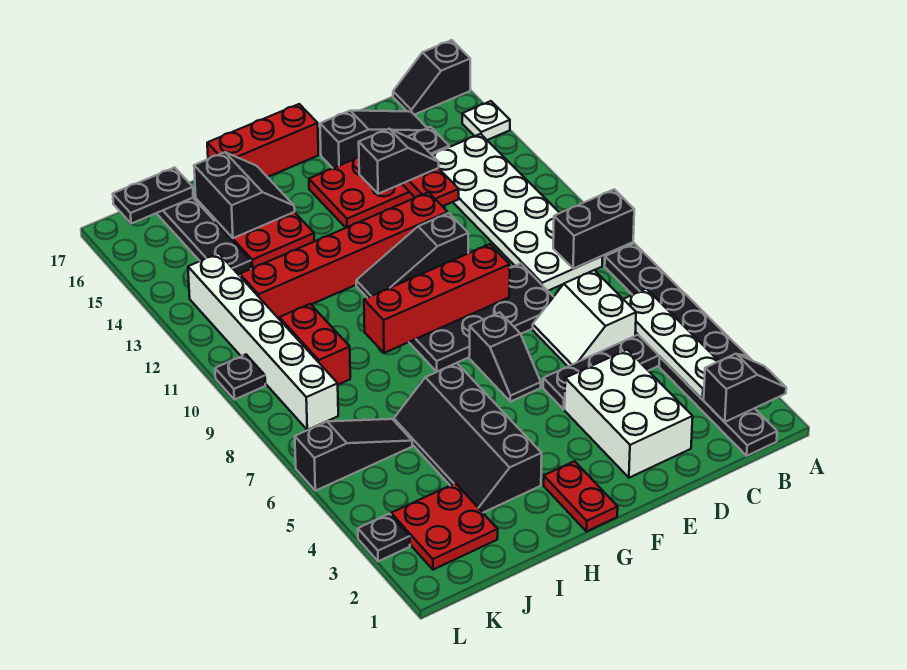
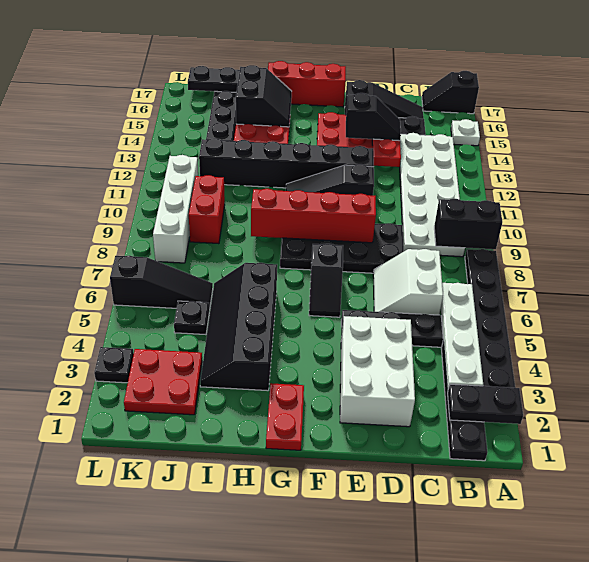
black 1x2 slope [704,354,786,422] -> black 1x2 plate [448,384,523,424]
red 1x6 brick [240,192,448,319] -> black 1x6 brick [199,138,374,188]
white 1x6 brick [188,253,338,430] -> white 1x4 brick [153,155,198,263]
black 1x1 plate [215,355,265,400] -> black 1x1 plate moved to [174,301,209,335]

